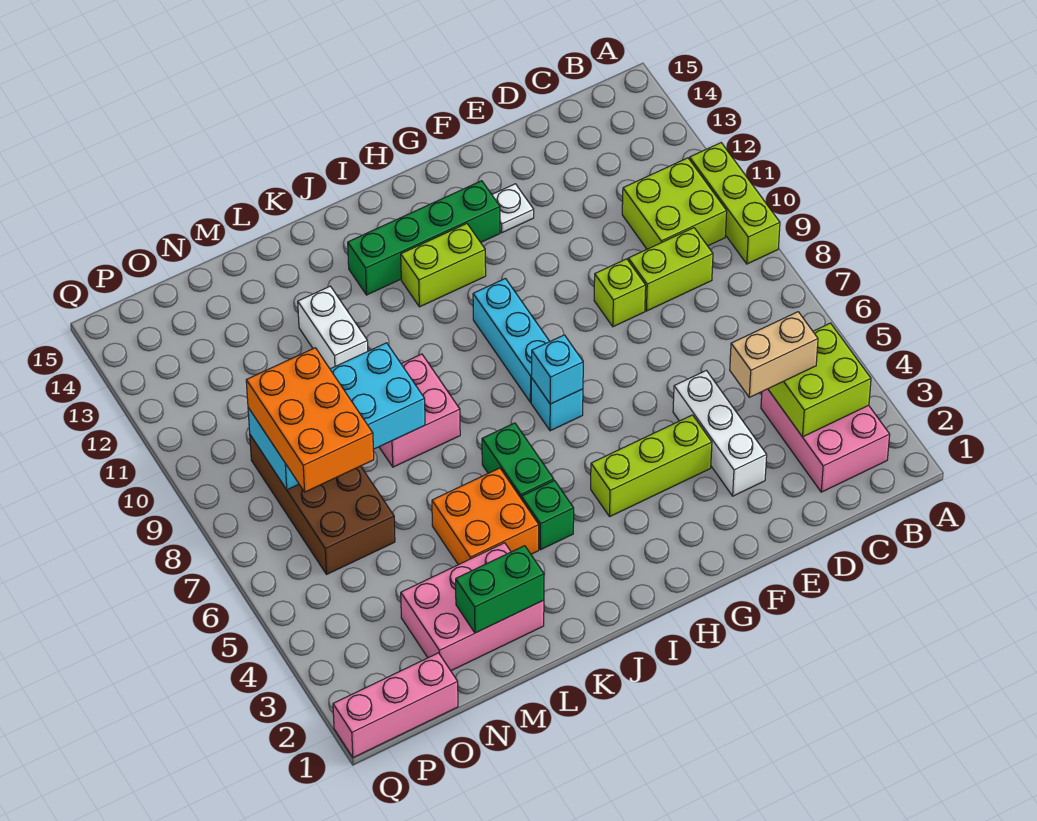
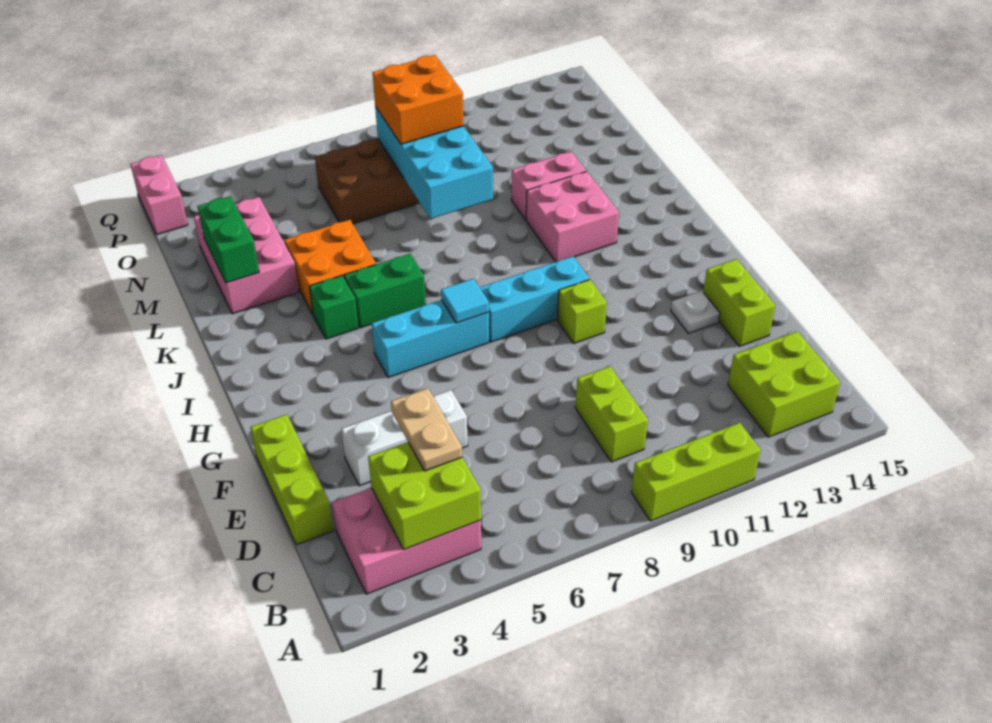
lime 2x2 brick [622,158,727,249] -> lime 2x2 brick moved to [728,331,840,437]
tan 1x2 brick [730,312,818,397] -> tan 1x2 plate [391,388,462,471]
lime 1x1 brick [594,259,646,327] -> lime 1x1 brick moved to [557,280,607,344]
lime 1x3 brick [591,415,712,516] -> lime 1x3 brick moved to [250,414,334,545]
green 1x4 brick [348,181,500,295] -> none
cyan 1x1 brick [531,378,583,431] -> cyan 1x3 brick [372,300,489,378]
cyan 1x1 brick [531,335,583,404] -> cyan 1x1 tile [441,279,489,323]
lime 1x2 brick [401,224,486,307] -> lime 1x2 brick moved to [703,259,776,346]
pink 2x2 brick [379,354,460,467] -> pink 2x2 brick moved to [526,171,619,262]
white 1x2 brick [298,286,368,369] -> pink 1x2 brick [511,152,586,220]
orange 2x3 brick [246,348,374,492] -> orange 2x2 brick [373,55,464,144]
pink 1x3 brick [333,653,458,758] -> pink 1x2 brick [130,155,188,235]

